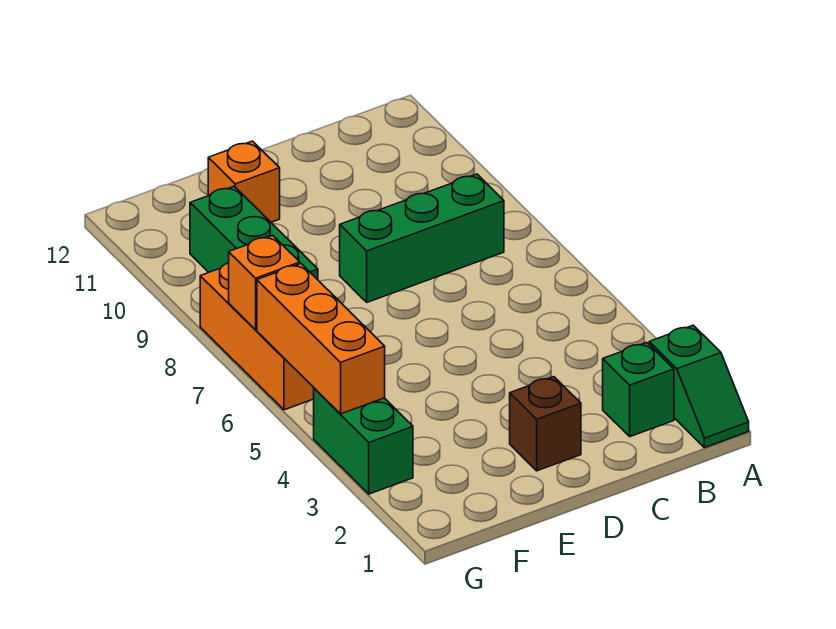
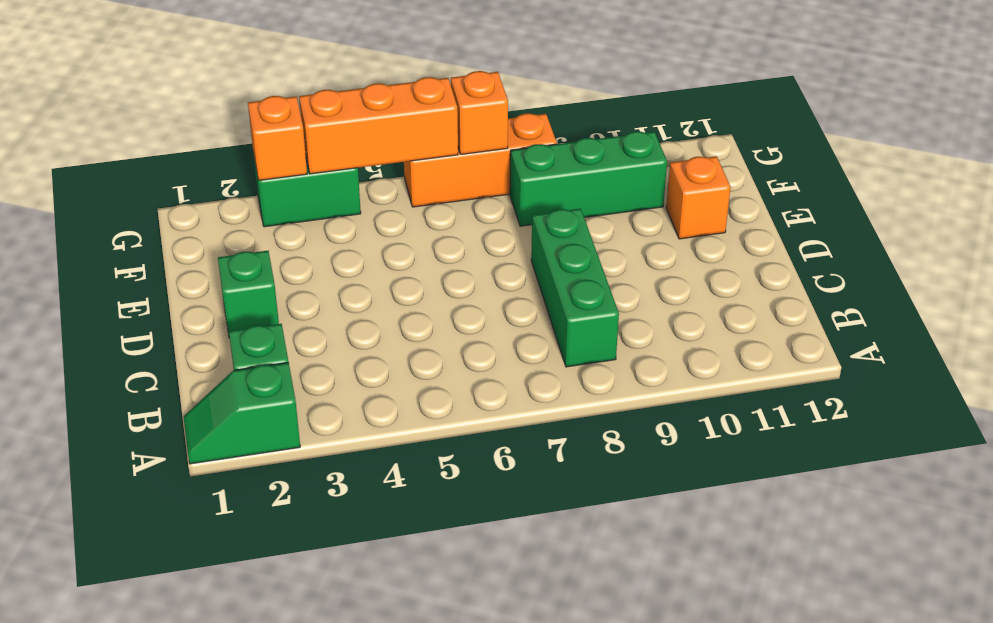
brown 1x1 brick [510,377,581,471] -> green 1x1 brick [218,251,279,338]
none -> orange 1x1 brick [248,96,307,180]

